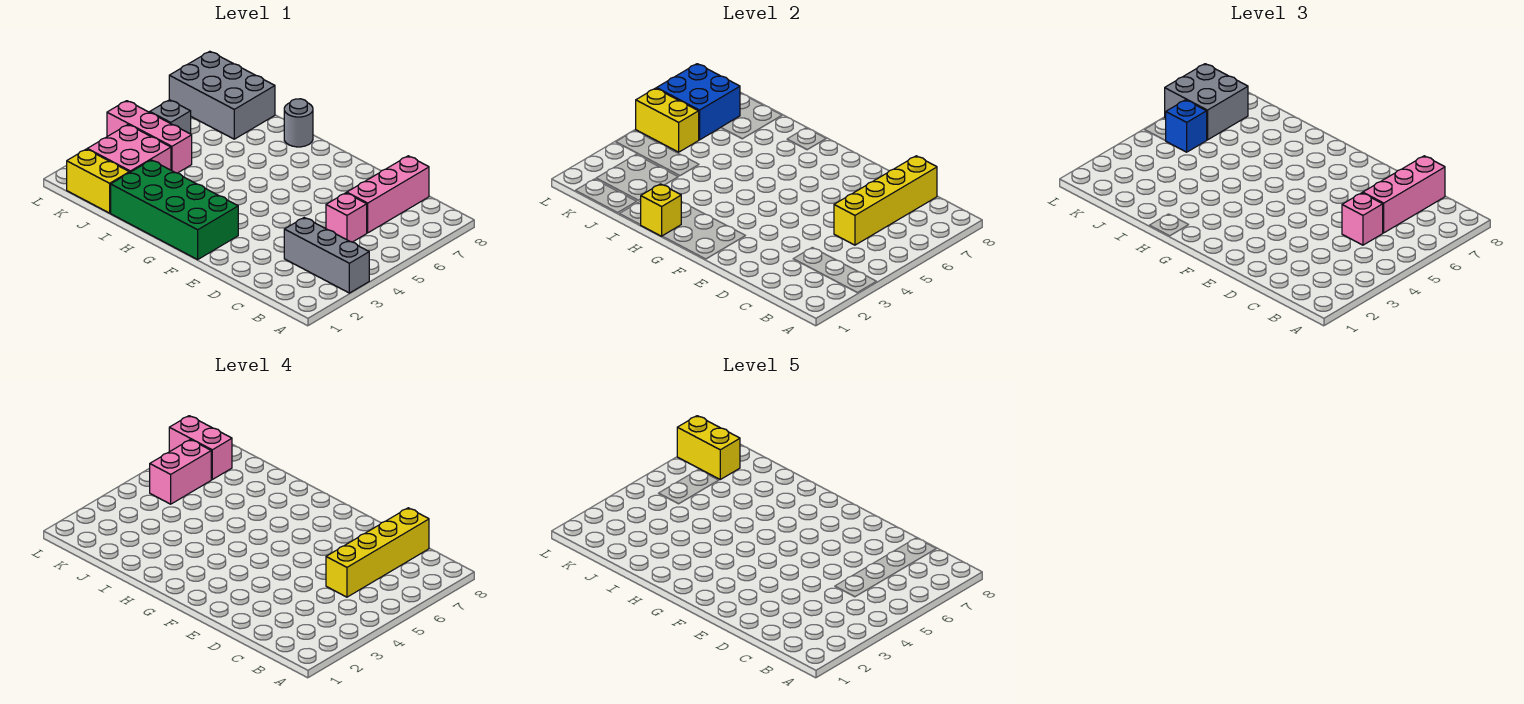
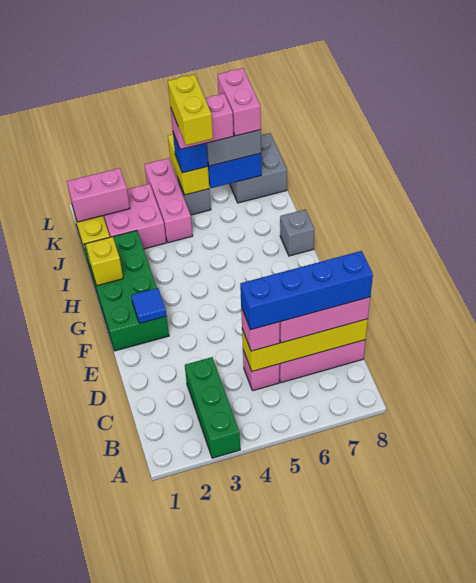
grey 1x3 brick [284,218,369,293] -> green 1x3 brick [185,357,240,458]
yellow 1x4 brick [326,508,429,597] -> blue 1x4 brick [240,251,373,330]
none -> blue 1x1 tile [131,288,166,324]
grey 1x1 round brick [284,99,313,147] -> grey 1x1 brick [280,210,314,256]
grey 2x3 brick [169,51,275,139] -> grey 2x2 brick [230,133,287,203]
none -> pink 1x2 brick [67,168,130,222]
yellow 1x2 brick [677,416,740,479] -> yellow 1x2 brick moved to [168,74,213,145]

